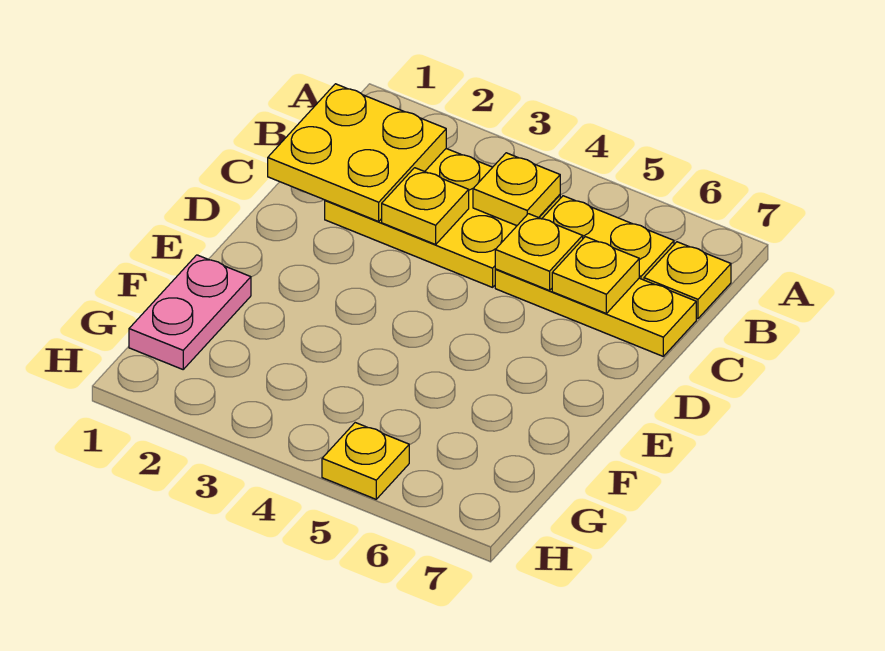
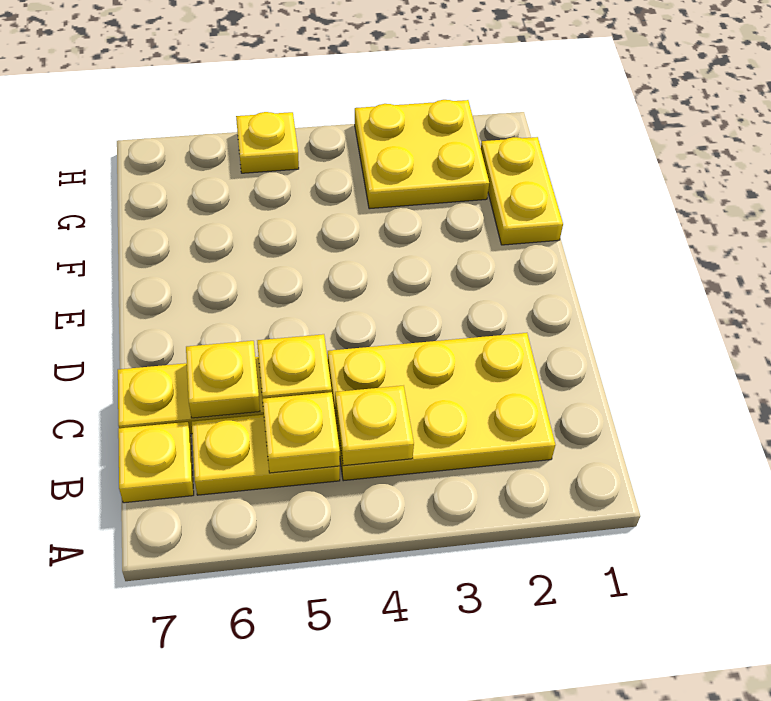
yellow 2x2 plate [268,84,446,221] -> yellow 2x2 plate moved to [355,100,489,209]
yellow 1x1 plate [382,168,469,244] -> yellow 1x1 plate moved to [263,392,340,473]
pink 1x2 plate [129,255,251,369] -> yellow 1x2 plate [481,137,563,245]

